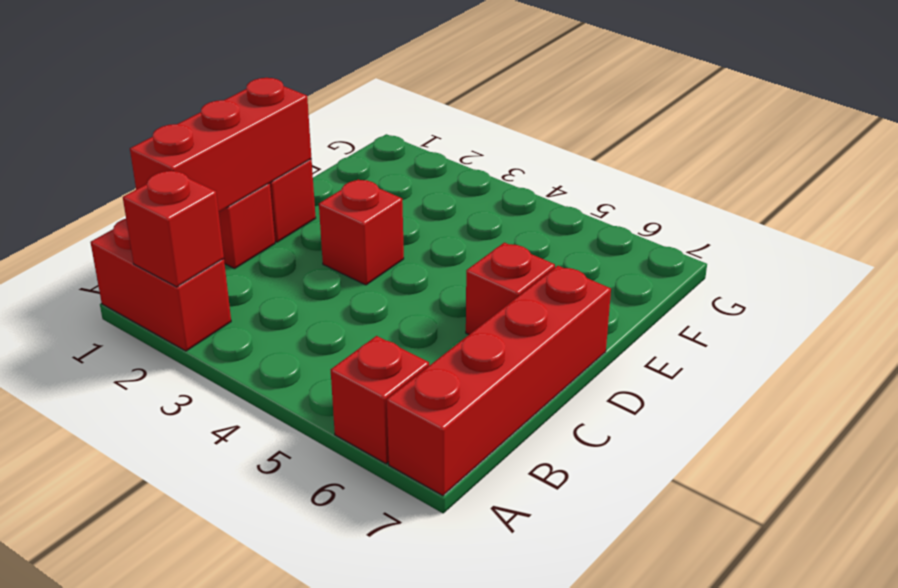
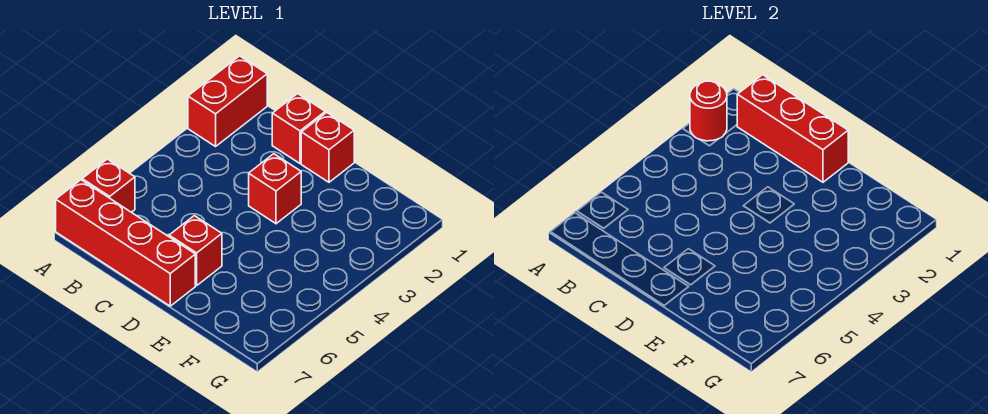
red 1x1 brick [123,171,224,287] -> red 1x1 round brick [690,81,727,141]

